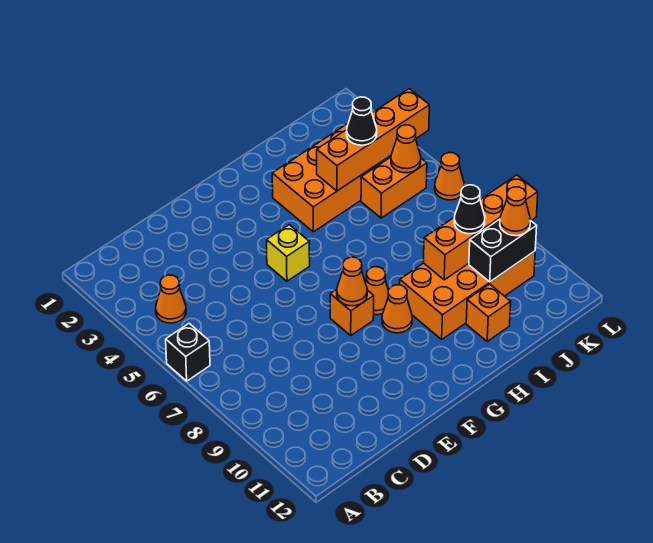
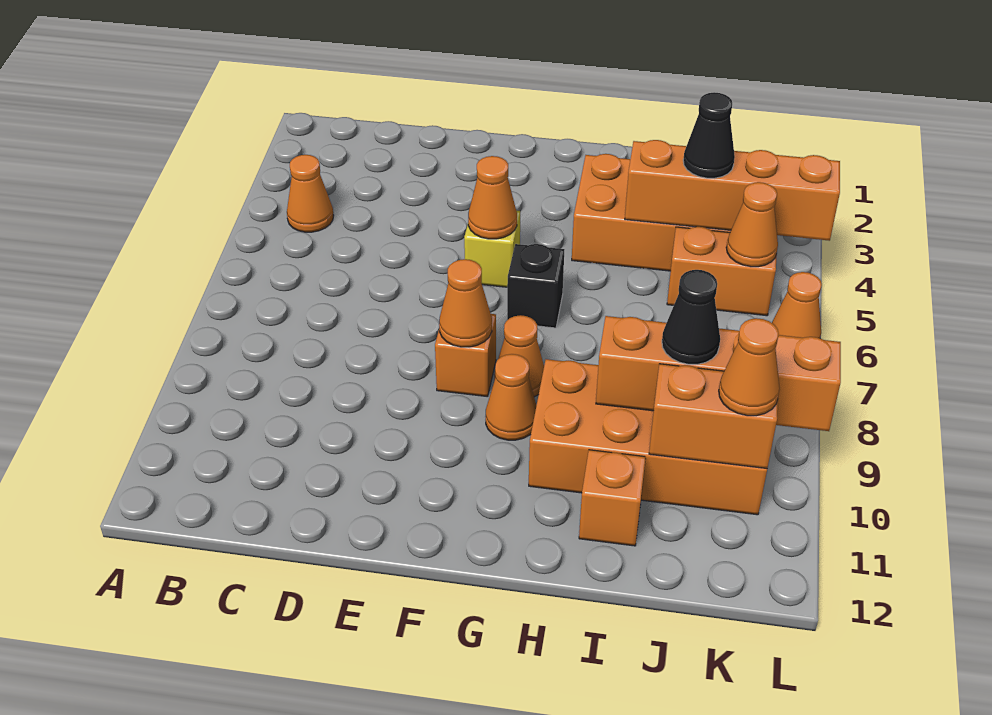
black 1x1 brick [166,323,210,381] -> black 1x1 brick moved to [507,244,564,328]
none -> orange 1x1 cone [468,156,517,239]
black 1x2 brick [469,219,537,282] -> orange 1x2 brick [649,364,778,468]

